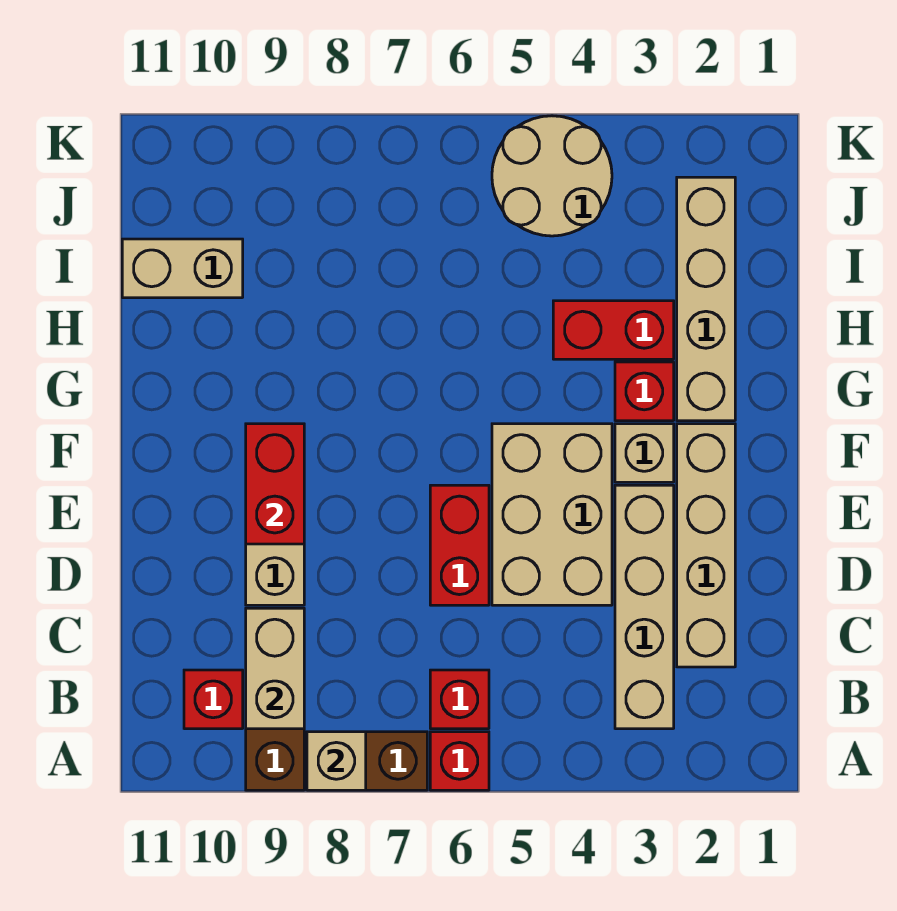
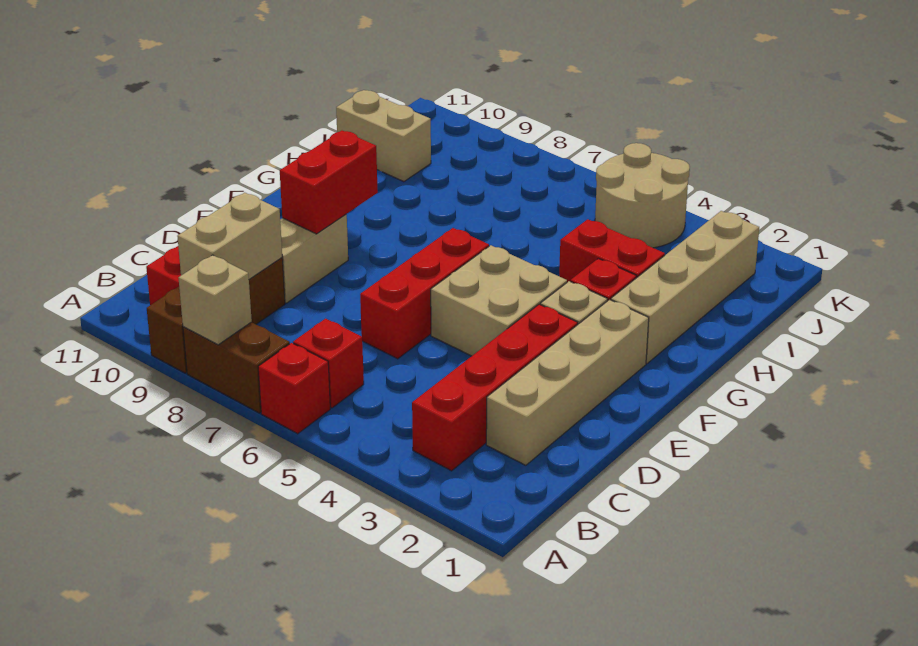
tan 1x4 brick [615,485,674,729] -> red 1x4 brick [412,304,578,471]
tan 2x3 brick [492,424,612,605] -> tan 2x2 brick [431,245,567,356]
red 1x2 brick [430,485,489,605] -> red 1x3 brick [360,228,489,359]

